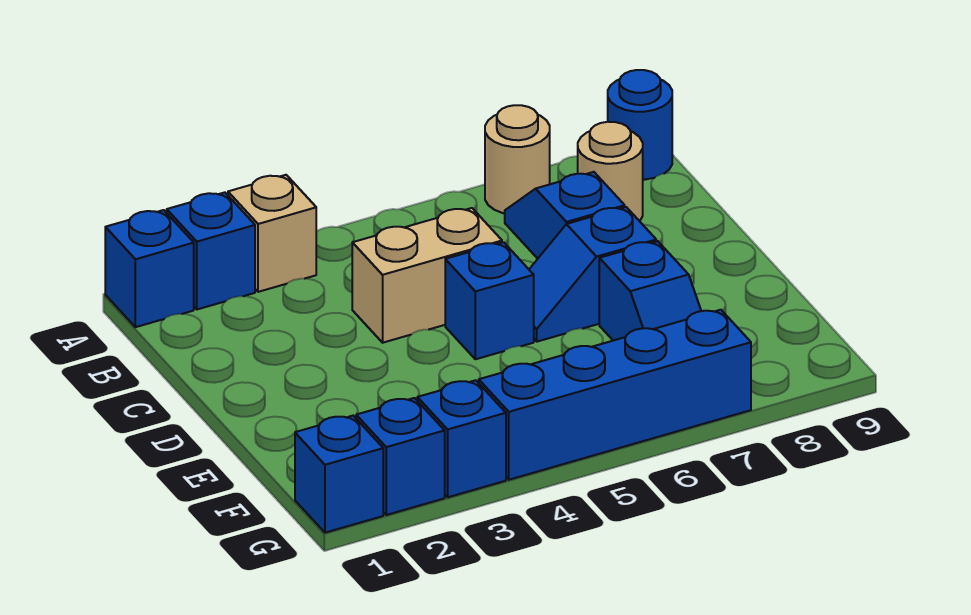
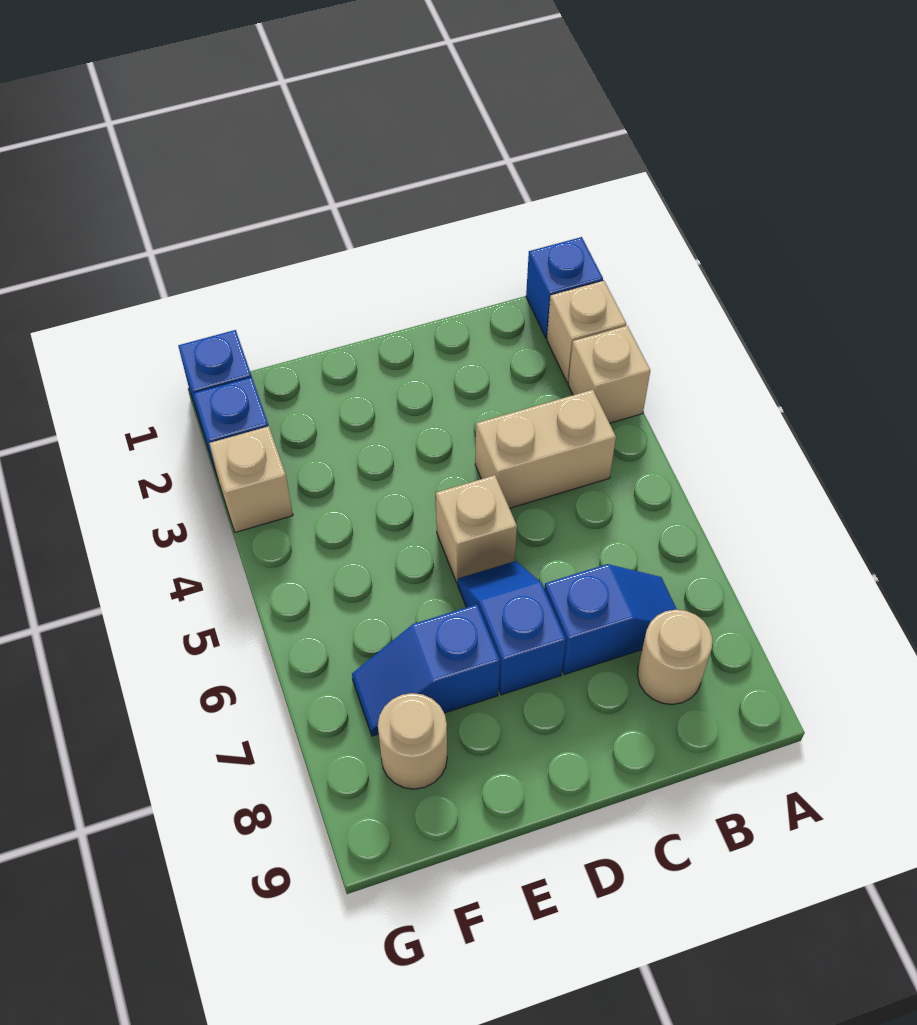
blue 1x1 brick [167,192,255,309] -> tan 1x1 brick [547,281,626,383]
tan 1x1 round brick [485,105,550,213] -> tan 1x1 round brick moved to [378,693,447,789]
blue 1x1 round brick [608,70,672,180] -> none
tan 1x2 brick [352,208,502,343] -> tan 1x2 brick turned to [475,390,616,508]
blue 1x1 brick [445,242,534,359] -> tan 1x1 brick [436,475,517,583]
blue 1x1 brick [417,380,506,497] -> tan 1x1 brick [209,426,293,532]
blue 1x4 brick [479,310,751,480] -> none

